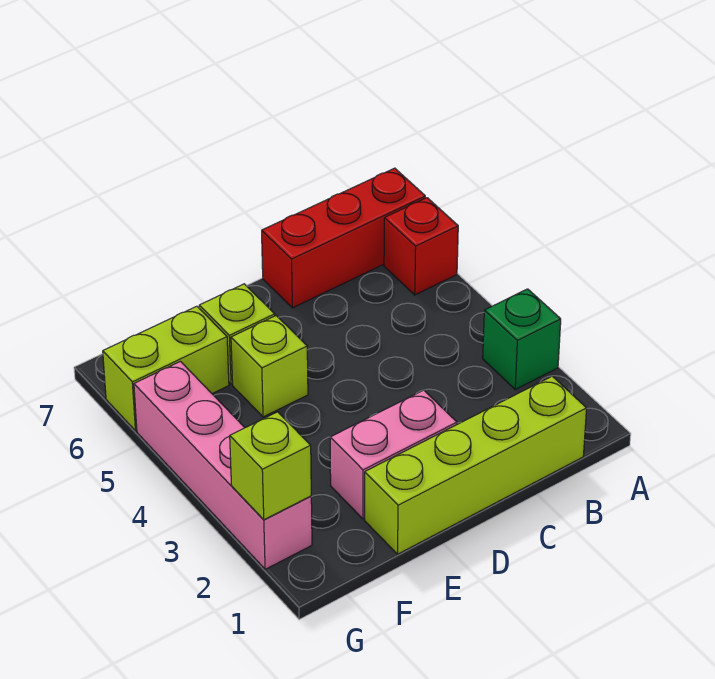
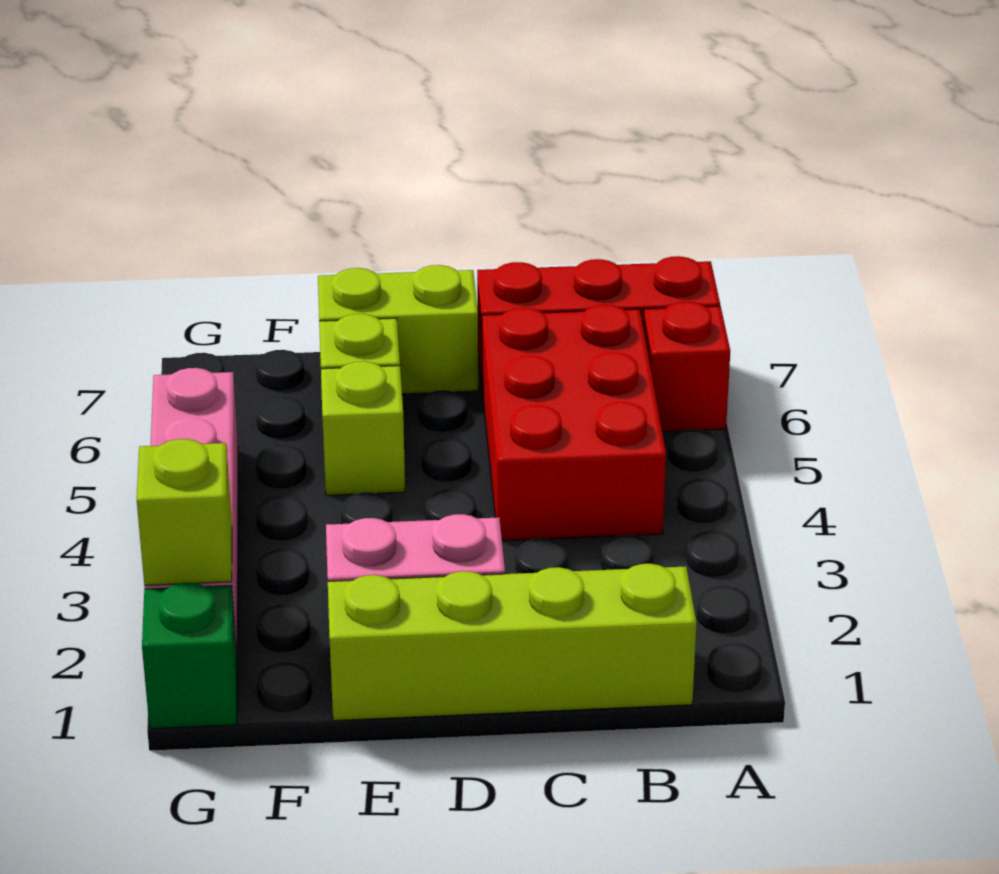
green 1x1 brick [483,289,561,389] -> green 1x1 brick moved to [142,583,237,729]
none -> red 2x3 brick [482,305,666,541]
lime 1x2 brick [103,306,229,431] -> lime 1x2 brick moved to [318,265,478,394]

